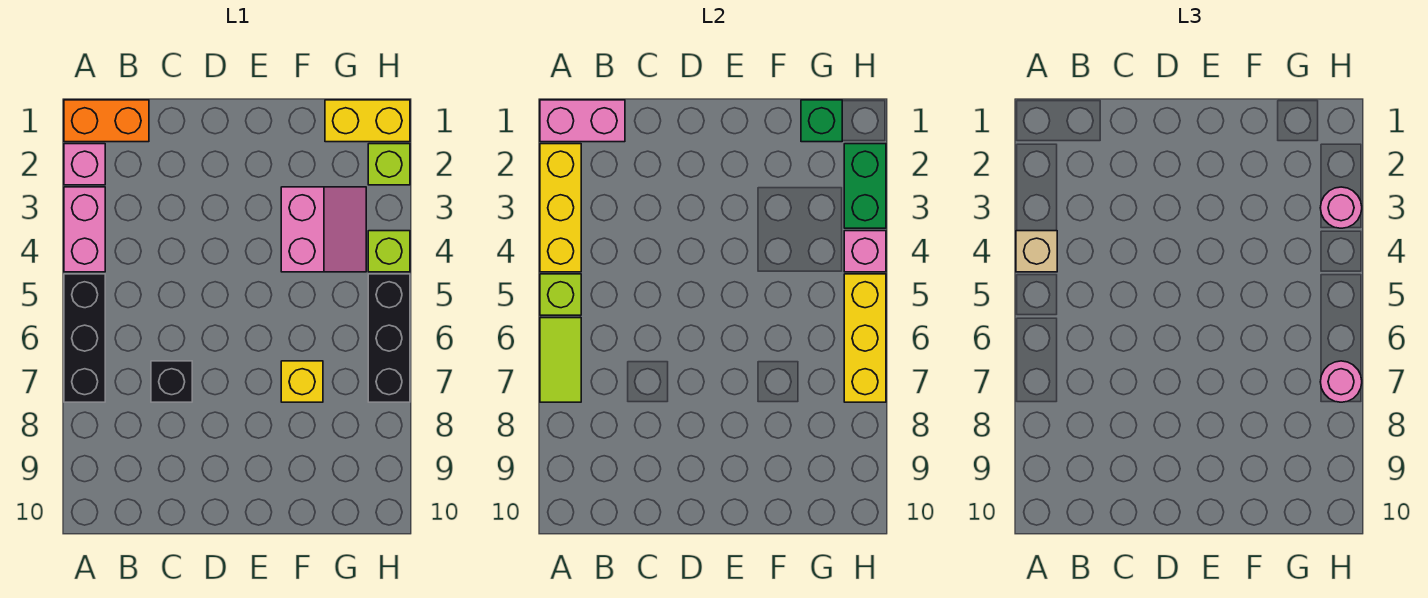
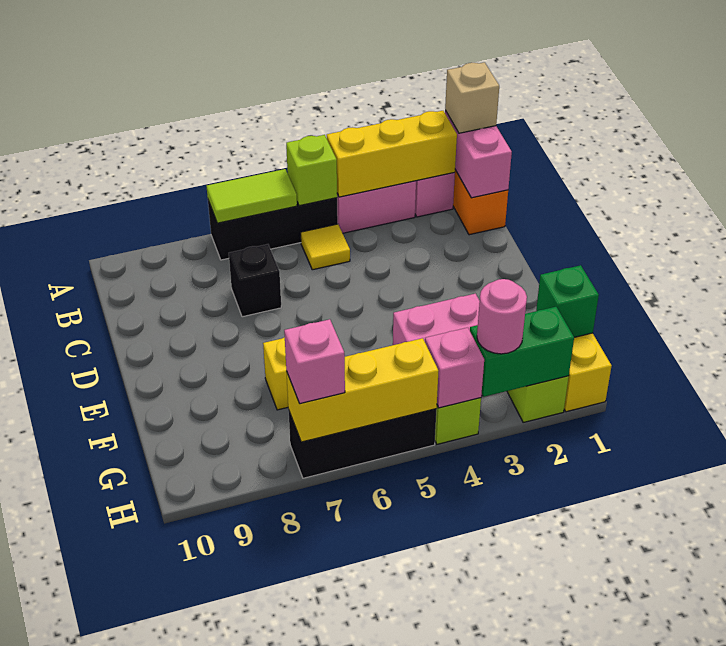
tan 1x1 brick [1016,231,1057,272] -> tan 1x1 brick moved to [445,62,499,133]
none -> yellow 1x1 tile [301,224,350,270]
pink 1x1 round brick [1320,361,1362,402] -> pink 1x1 brick [284,319,345,404]

